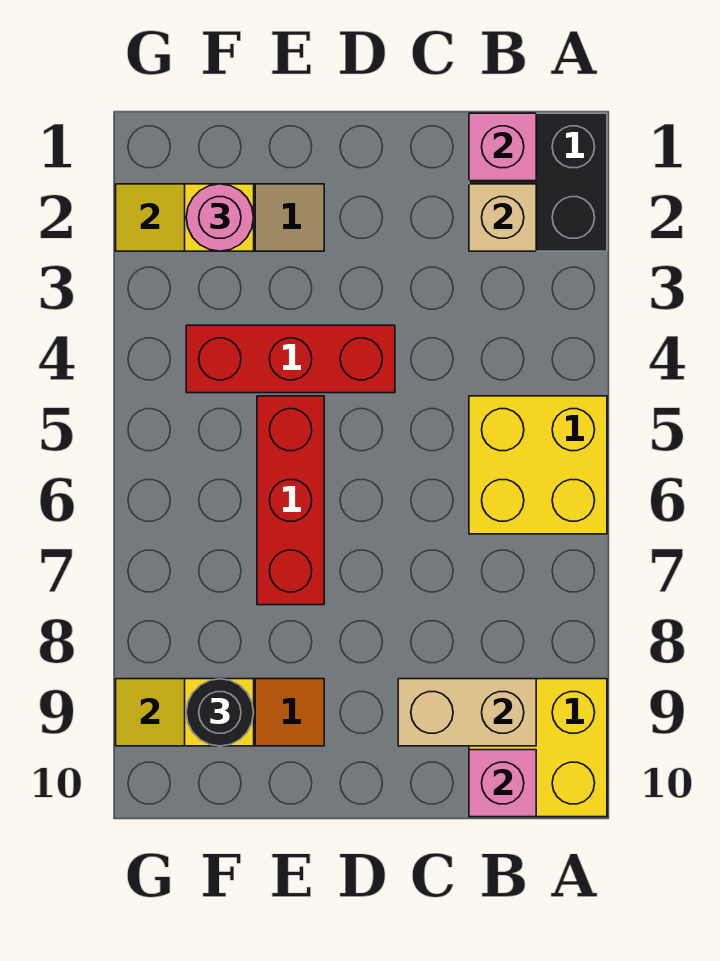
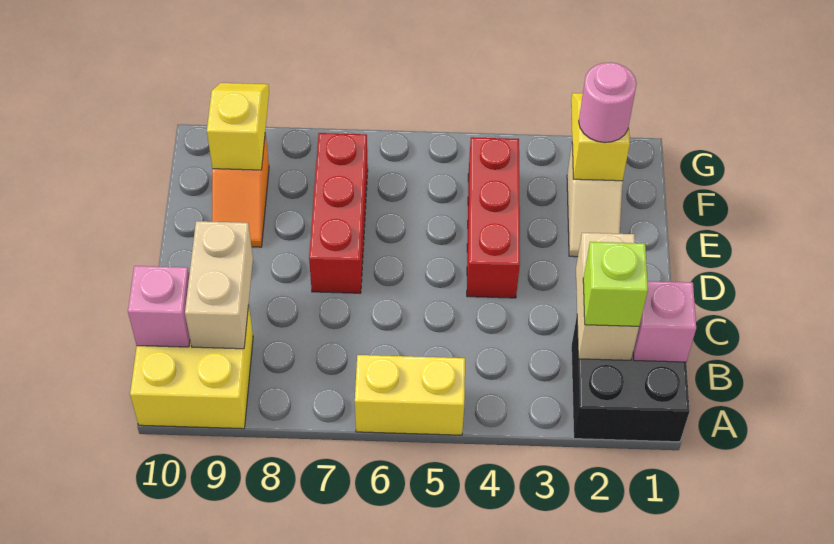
yellow 2x2 brick [469,396,607,534] -> yellow 1x2 brick [355,355,465,435]
tan 1x1 brick [469,184,536,251] -> tan 1x2 brick [576,233,639,360]
none -> lime 1x1 brick [583,242,648,326]
red 1x3 brick [257,396,324,605] -> red 1x3 brick turned to [309,133,368,293]
black 1x1 round brick [186,679,254,746] -> none

